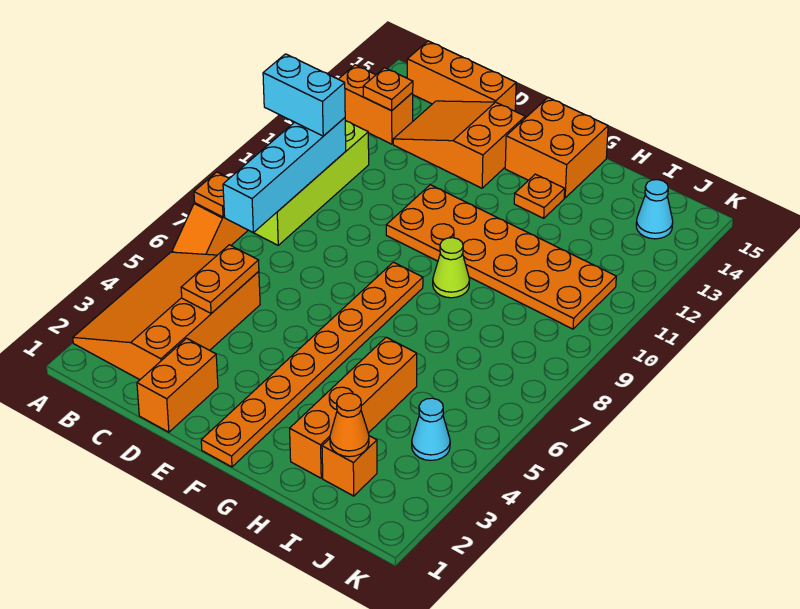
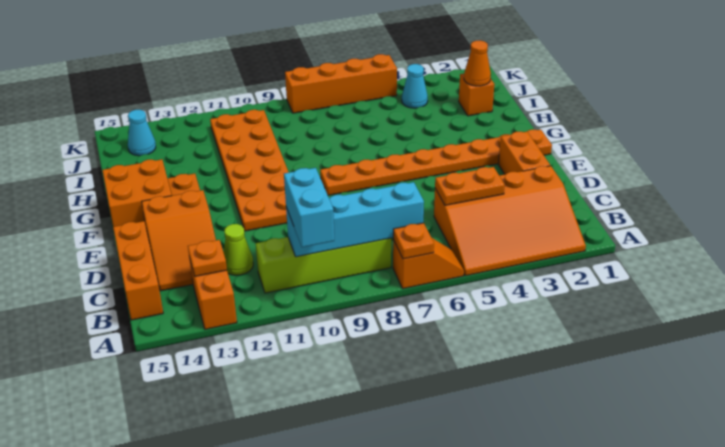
orange 1x2 brick [137,338,218,432] -> orange 1x2 brick turned to [498,132,550,174]
lime 1x1 cone [433,238,470,298] -> lime 1x1 cone moved to [223,224,253,275]
orange 1x4 brick [290,337,417,478] -> orange 1x4 brick moved to [285,54,397,113]

